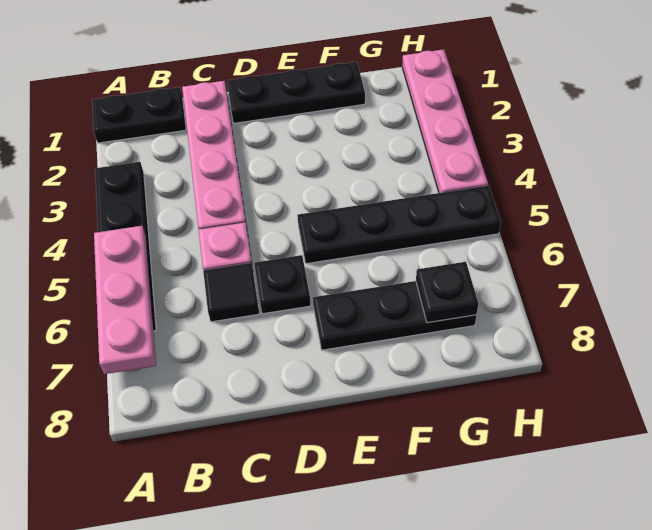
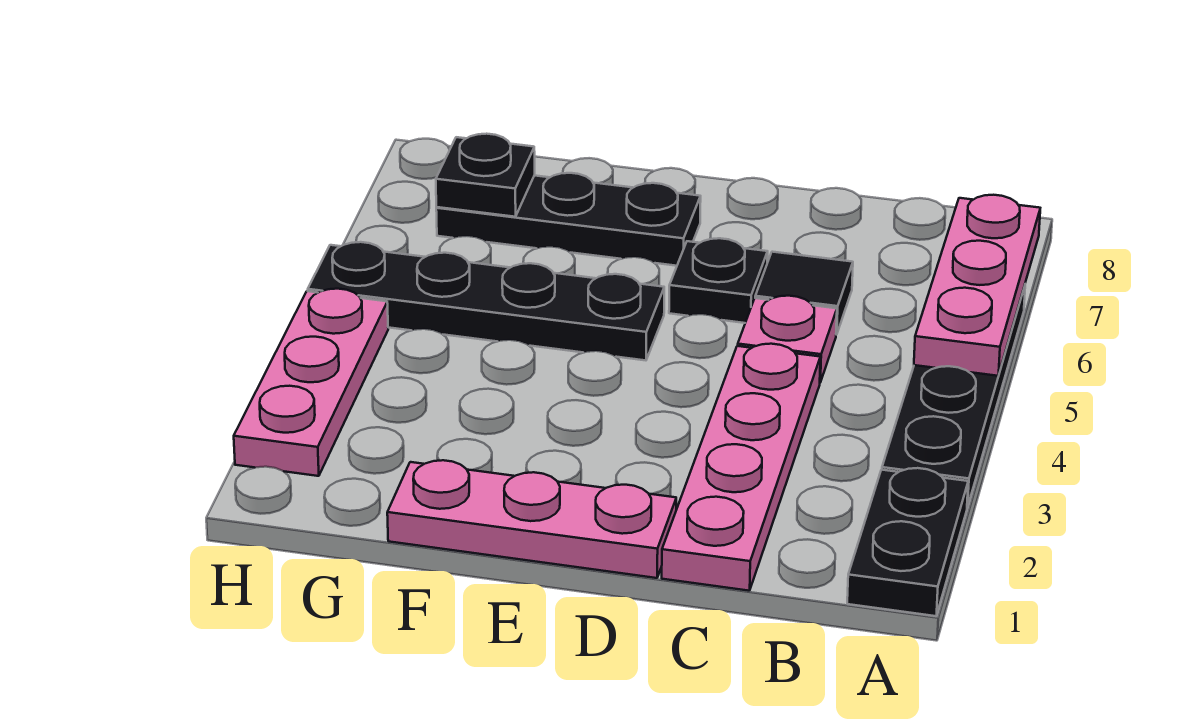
black 1x2 plate [92,87,186,143] -> black 1x2 plate turned to [847,468,968,616]
black 1x3 plate [227,62,365,123] -> pink 1x3 plate [387,460,676,578]
pink 1x4 plate [402,49,488,193] -> pink 1x3 plate [234,289,388,476]

